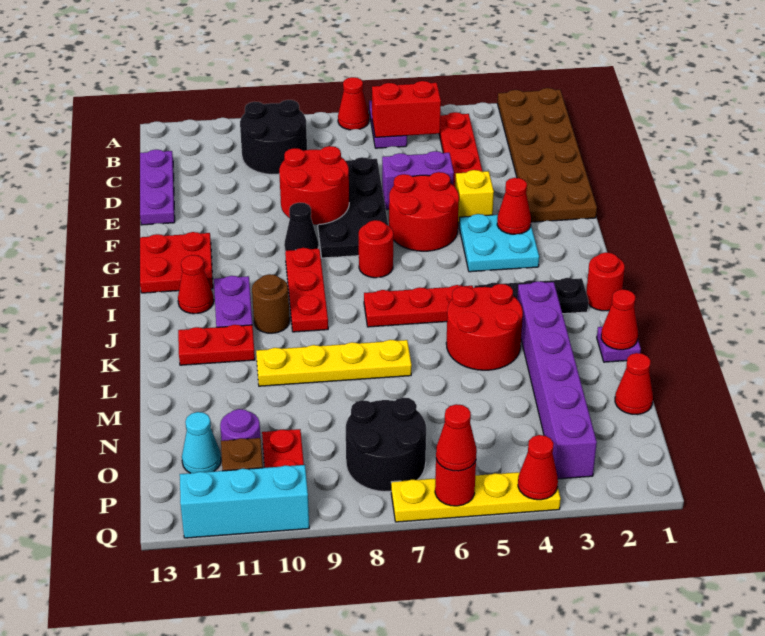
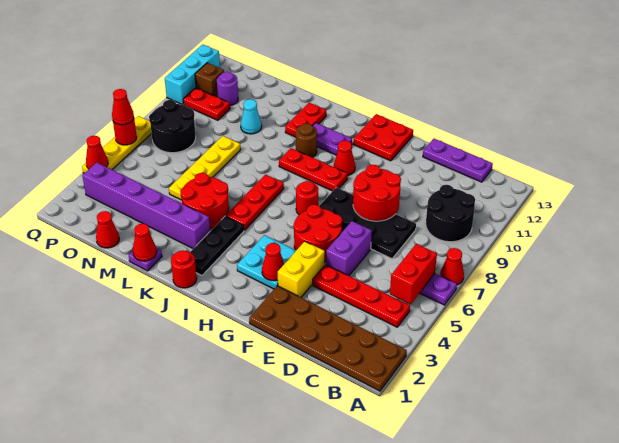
yellow 1x1 brick [455,170,494,224] -> yellow 1x2 brick [278,241,325,297]
black 1x1 cone [284,203,318,251] -> none
red 1x1 cone [178,255,214,314] -> red 1x1 cone moved to [334,140,355,176]
yellow 1x4 plate [256,340,412,386] -> yellow 1x4 plate moved to [169,136,240,200]
cyan 1x1 cone [182,412,221,473] -> cyan 1x1 cone moved to [241,99,262,134]

